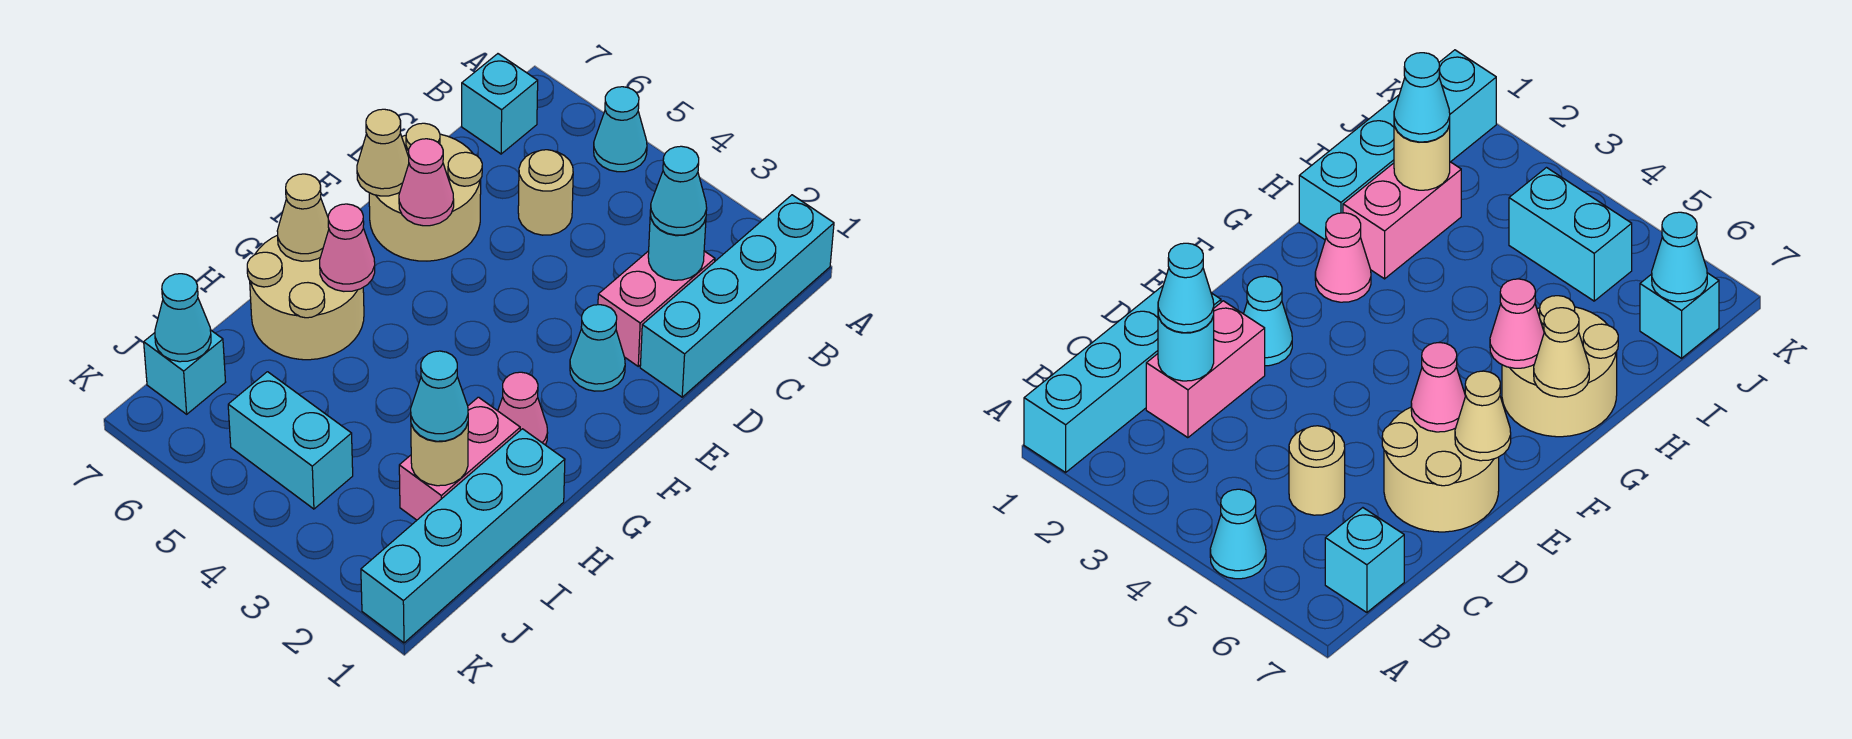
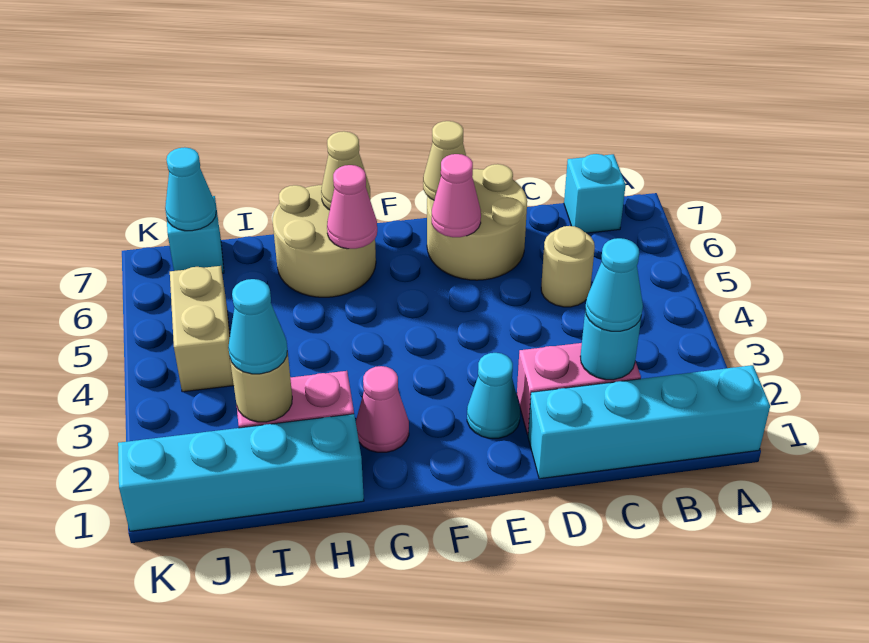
cyan 1x1 cone [594,87,647,172] -> none
cyan 1x2 brick [228,372,353,509] -> tan 1x2 brick [170,266,234,392]

